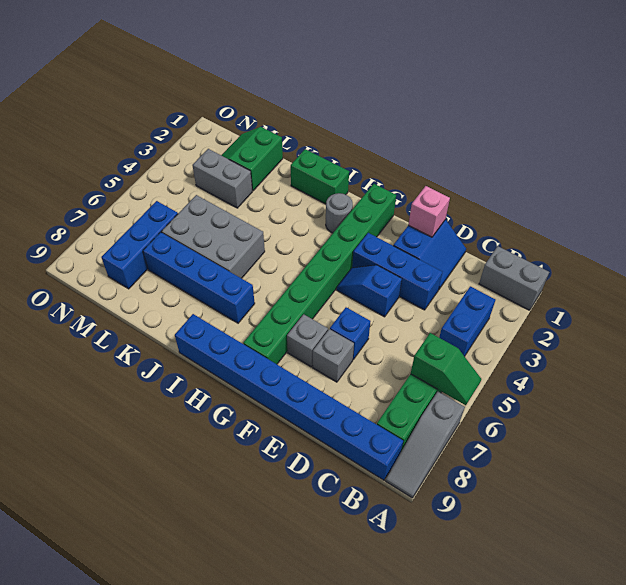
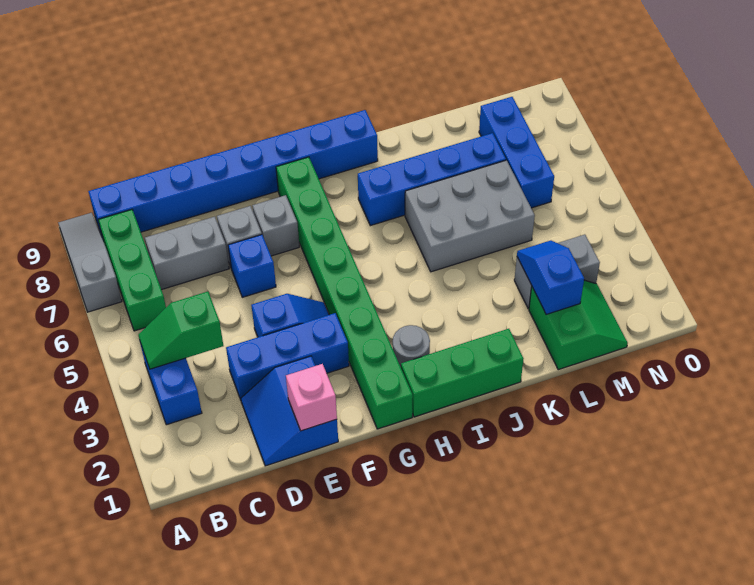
grey 1x2 brick [479,246,549,310] -> grey 1x2 brick moved to [145,217,229,290]
green 1x2 slope [411,333,481,405] -> green 1x2 slope moved to [138,291,223,369]
green 1x2 brick [291,149,349,204] -> green 1x3 brick [401,329,523,417]
none -> blue 1x2 slope [517,240,584,314]

